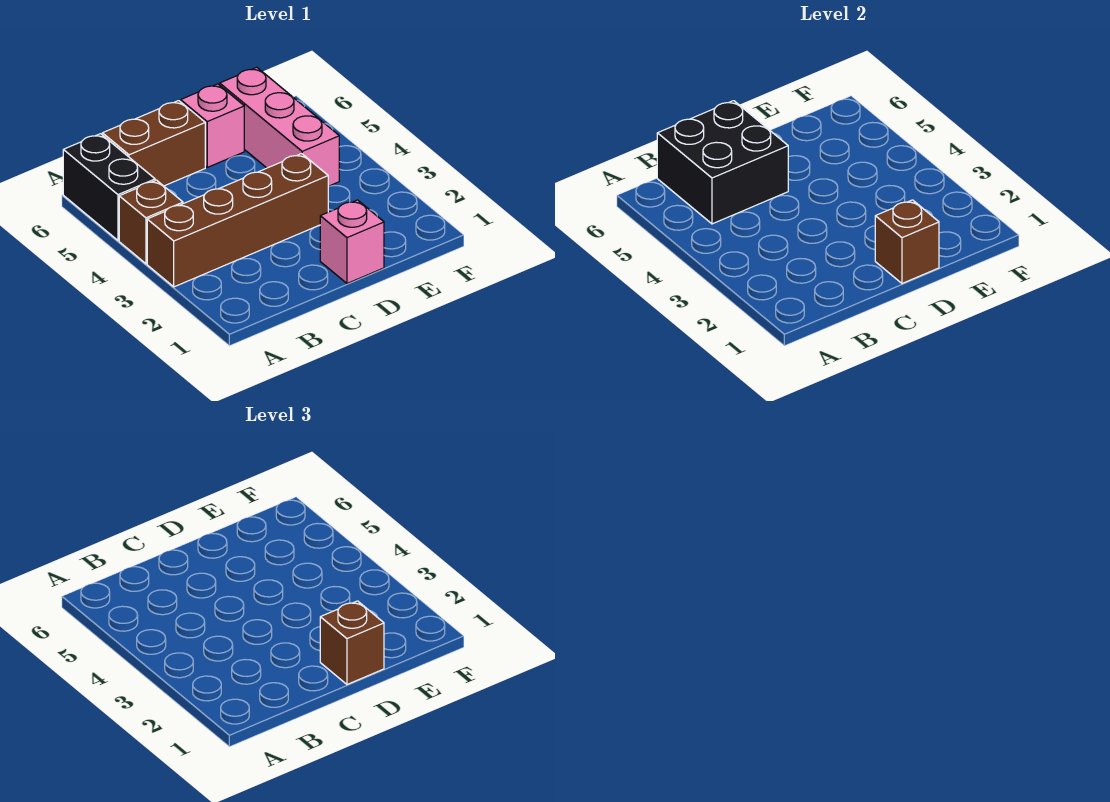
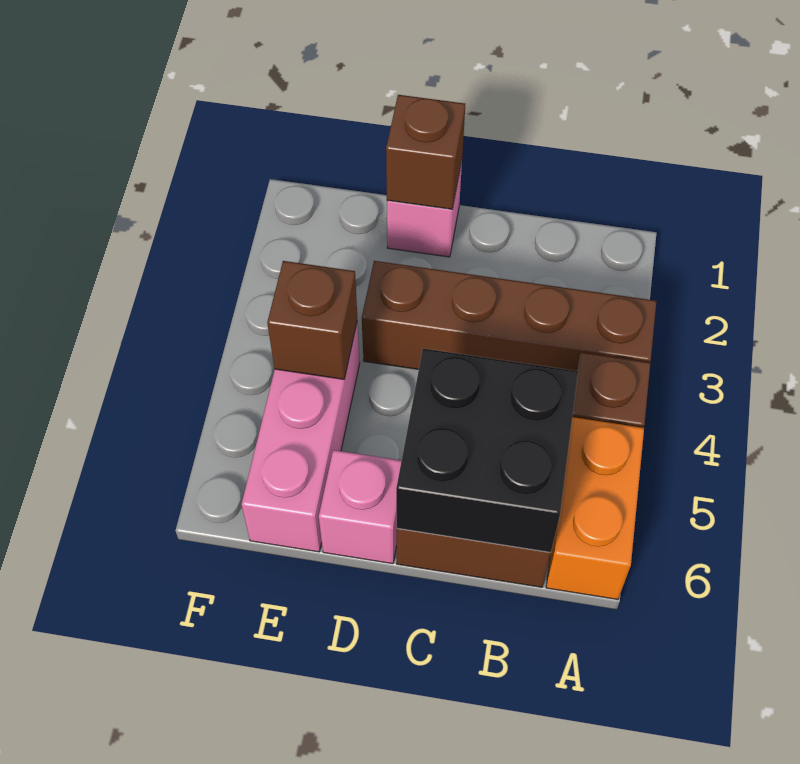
black 1x2 brick [63,134,155,240] -> orange 1x2 brick [546,417,644,599]
brown 1x1 brick [320,601,384,684] -> brown 1x1 brick moved to [267,261,357,379]

